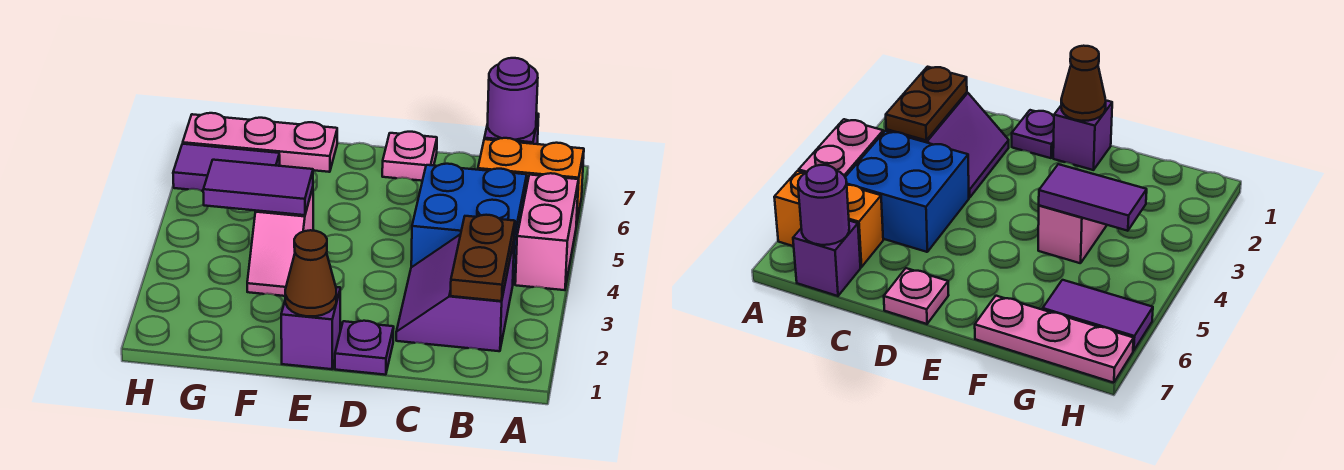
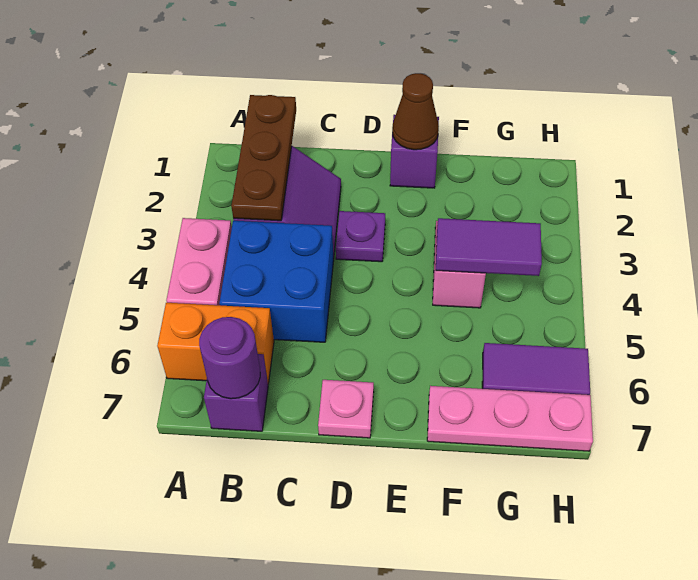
brown 1x2 plate [451,215,515,301] -> brown 1x3 plate [231,95,296,221]
purple 1x1 plate [335,321,394,375] -> purple 1x1 plate moved to [336,211,385,262]

